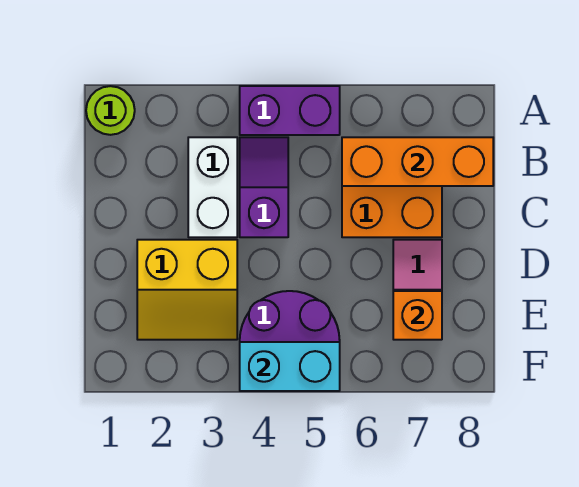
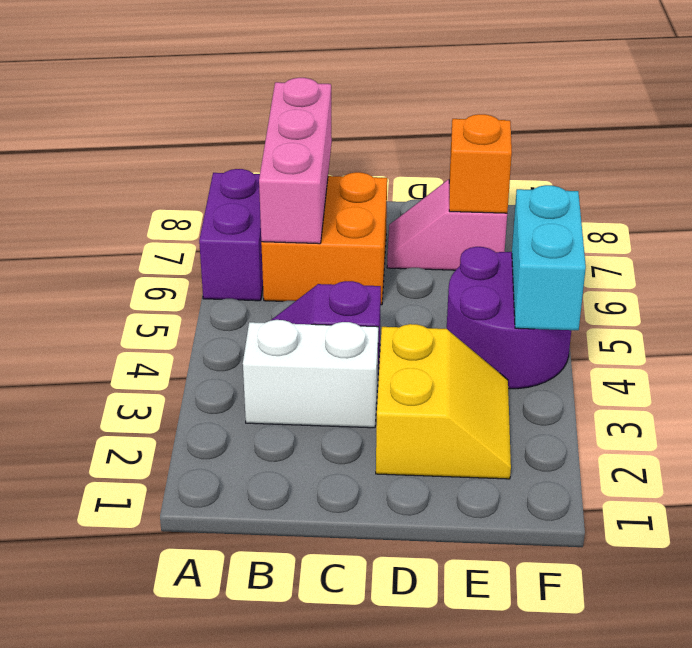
lime 1x1 round brick [86,86,135,135] -> none
purple 1x2 brick [240,86,340,135] -> purple 1x2 brick moved to [199,169,263,301]
orange 1x3 brick [342,137,493,186] -> pink 1x3 brick [259,78,332,244]

